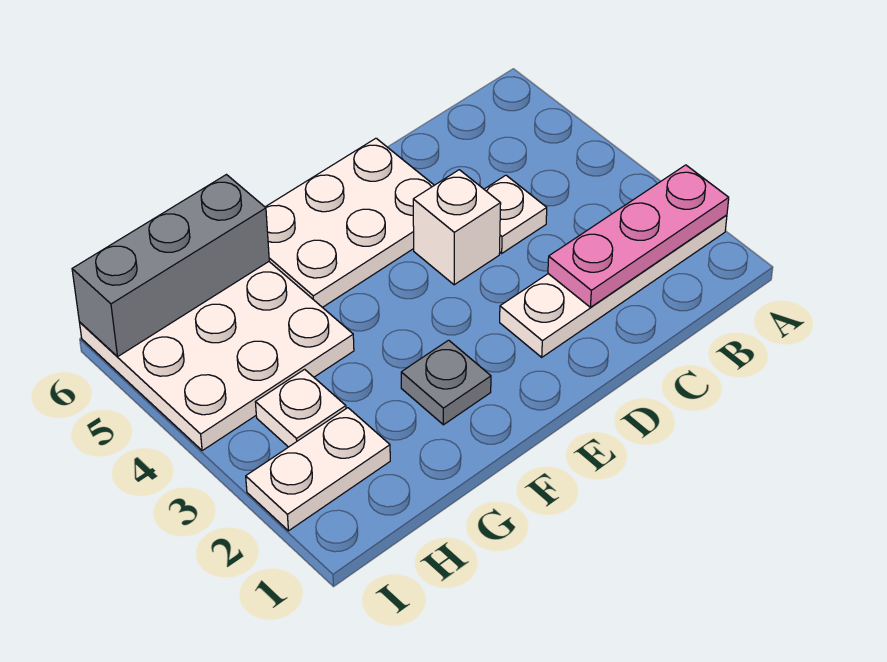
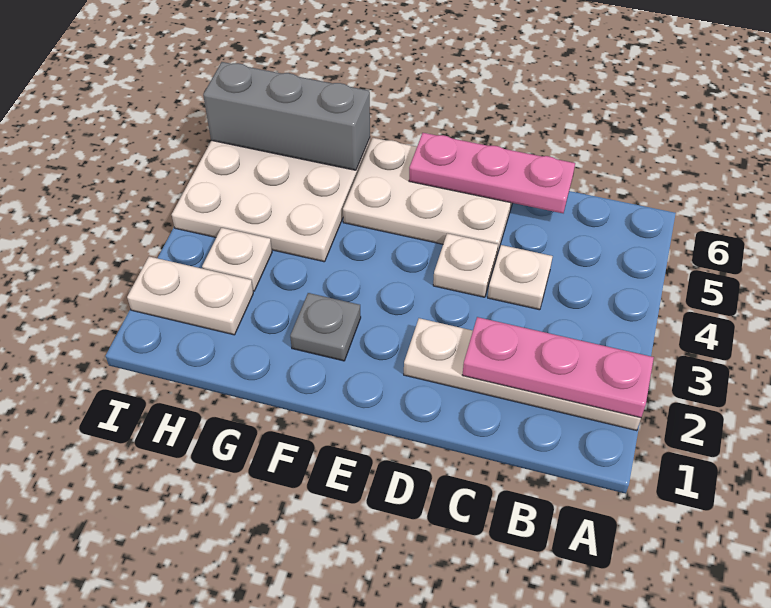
none -> pink 1x3 plate [409,133,575,213]
white 1x1 brick [413,170,501,285] -> white 1x1 plate [433,233,498,297]

